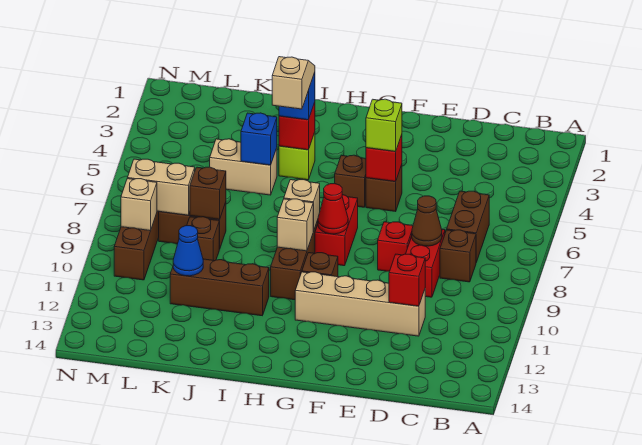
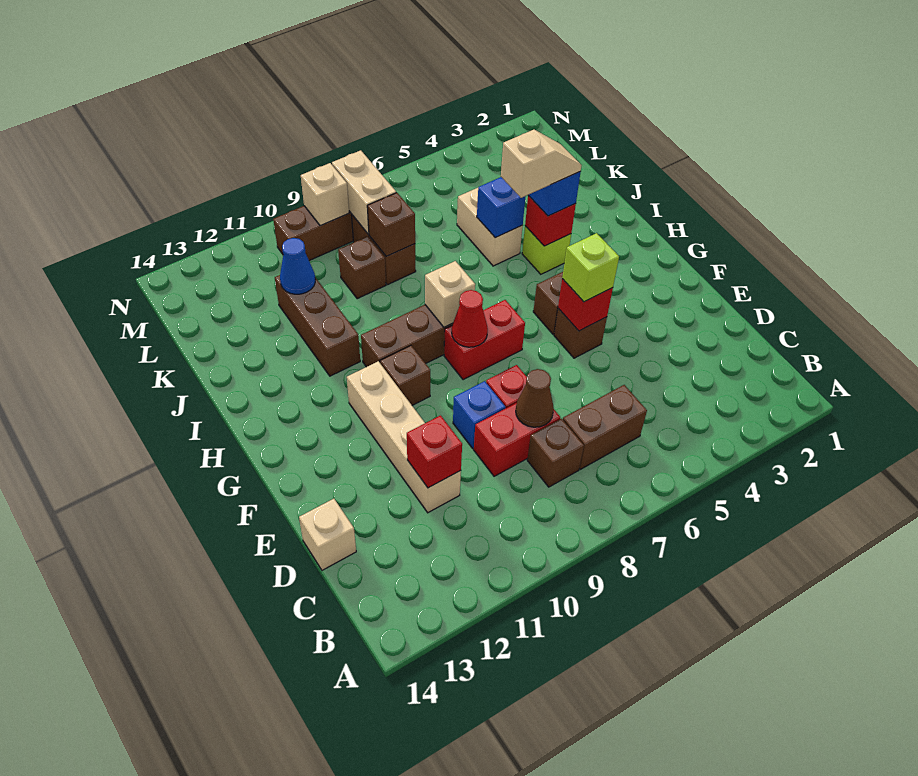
none -> blue 1x1 brick [453,381,505,448]
tan 1x1 brick [277,199,314,251] -> tan 1x1 brick moved to [299,499,356,570]

